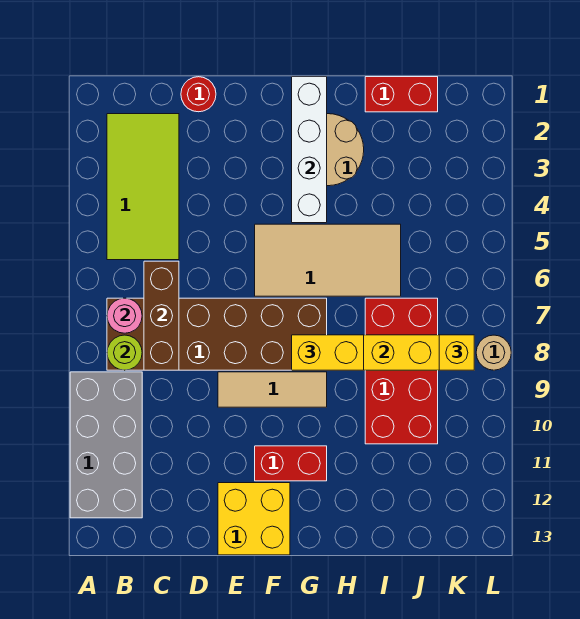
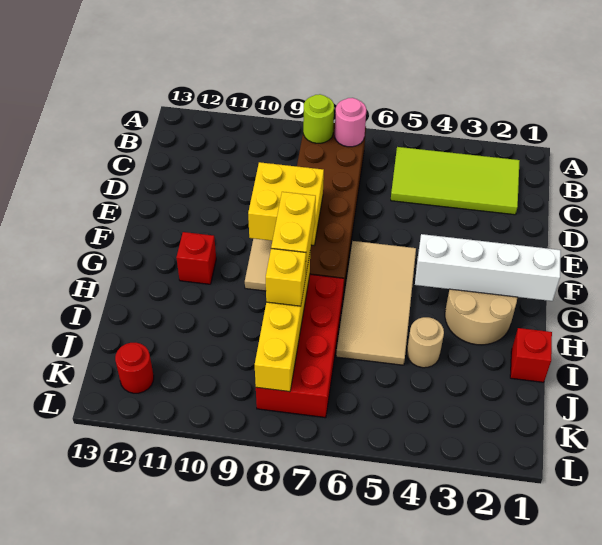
grey 2x4 brick [70,372,142,518] -> none
brown 1x3 brick [144,261,179,370] -> none
red 1x1 round brick [181,77,216,112] -> red 1x1 round brick moved to [115,343,154,393]
yellow 2x2 brick [218,483,290,555] -> yellow 2x2 brick moved to [248,162,324,245]
red 1x2 brick [255,446,327,481] -> red 1x1 brick [176,232,216,284]
red 1x2 brick [365,77,438,112] -> red 1x1 brick [510,328,552,382]
red 2x4 brick [365,298,438,444] -> red 2x4 brick turned to [256,274,344,418]
yellow 1x1 brick [439,335,474,370] -> yellow 1x1 brick moved to [266,249,306,306]
tan 1x1 round brick [476,335,511,370] -> tan 1x1 round brick moved to [407,317,444,368]

